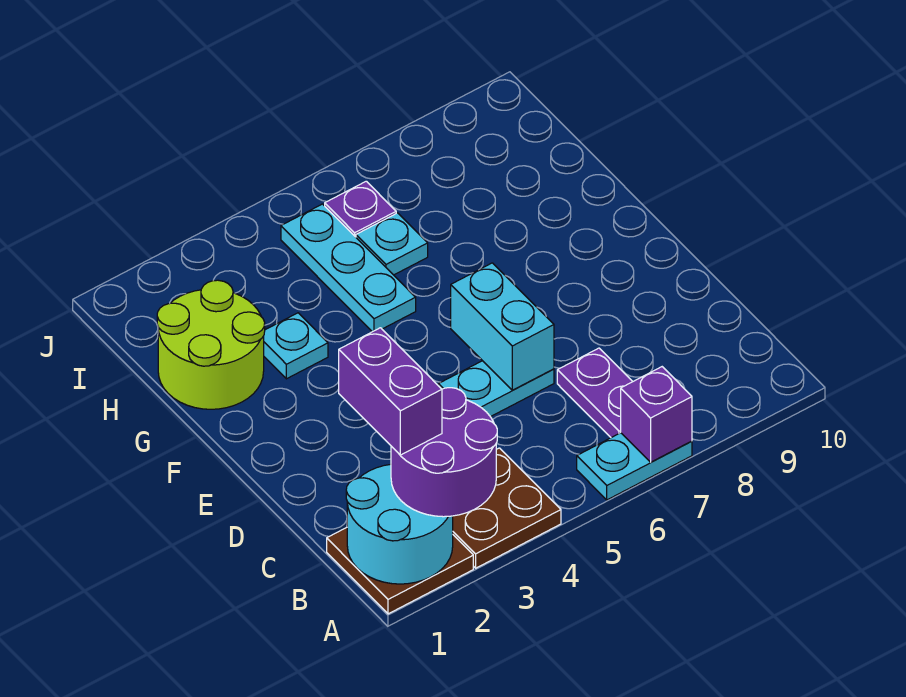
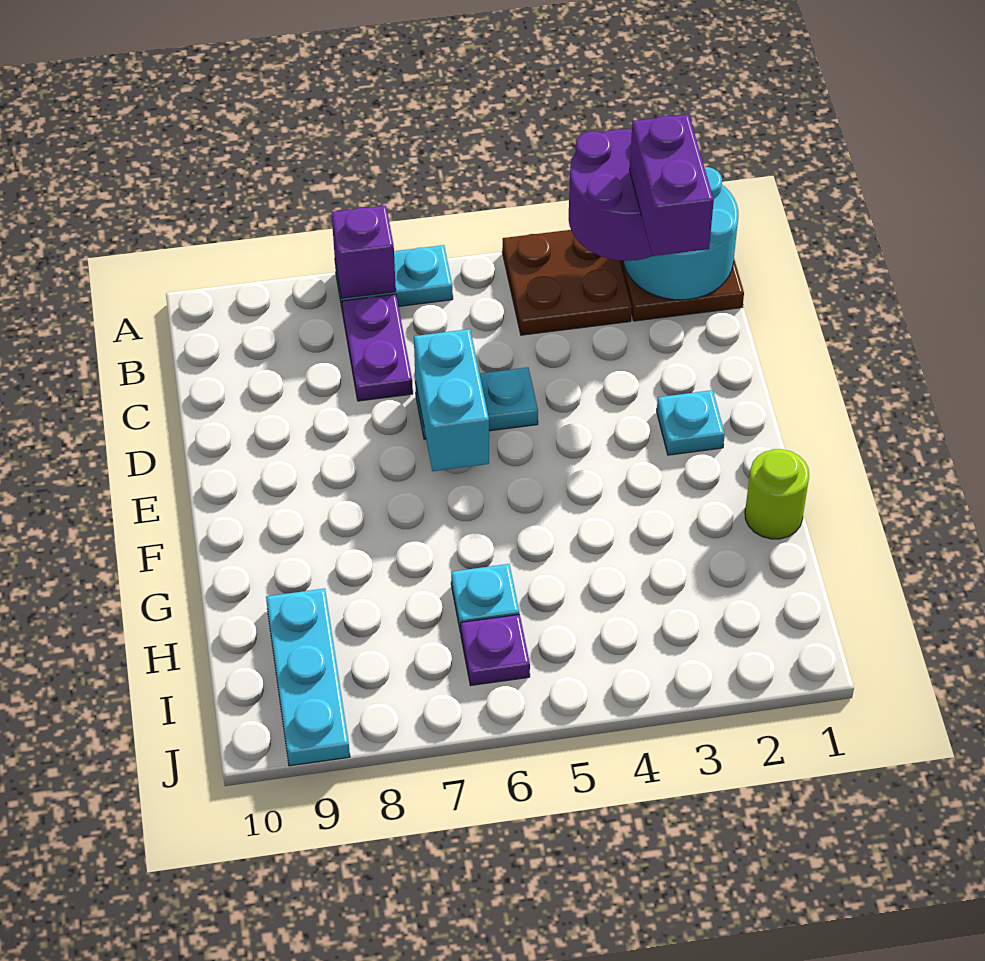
lime 2x2 round brick [157,280,265,409] -> lime 1x1 round brick [745,449,809,539]
cyan 1x1 plate [264,313,328,379] -> cyan 1x1 plate moved to [657,390,725,455]
cyan 1x3 plate [281,204,416,332] -> cyan 1x3 plate moved to [266,589,350,766]

